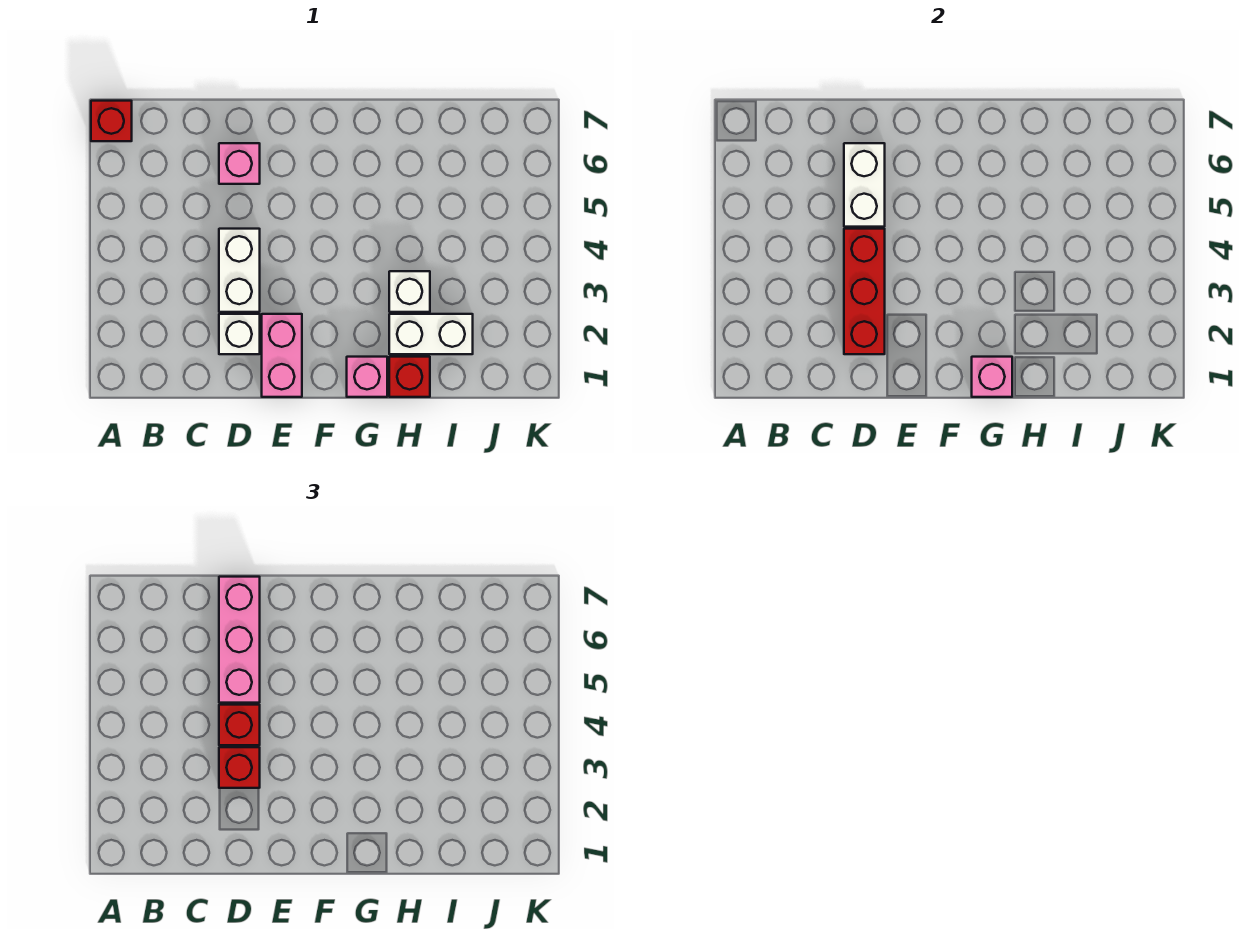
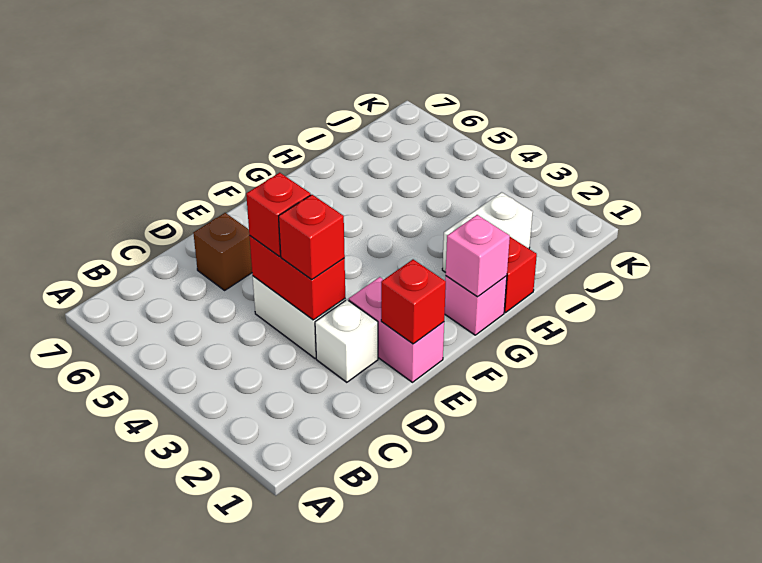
red 1x1 brick [91,101,132,141] -> red 1x1 brick moved to [381,259,446,344]
red 1x3 brick [844,229,885,354] -> red 1x2 brick [249,236,345,320]
white 1x2 brick [844,143,885,227] -> none
pink 1x3 brick [219,577,260,703] -> none
pink 1x1 brick [219,143,260,184] -> brown 1x1 brick [193,213,252,290]
white 1x1 brick [389,271,430,312] -> none

